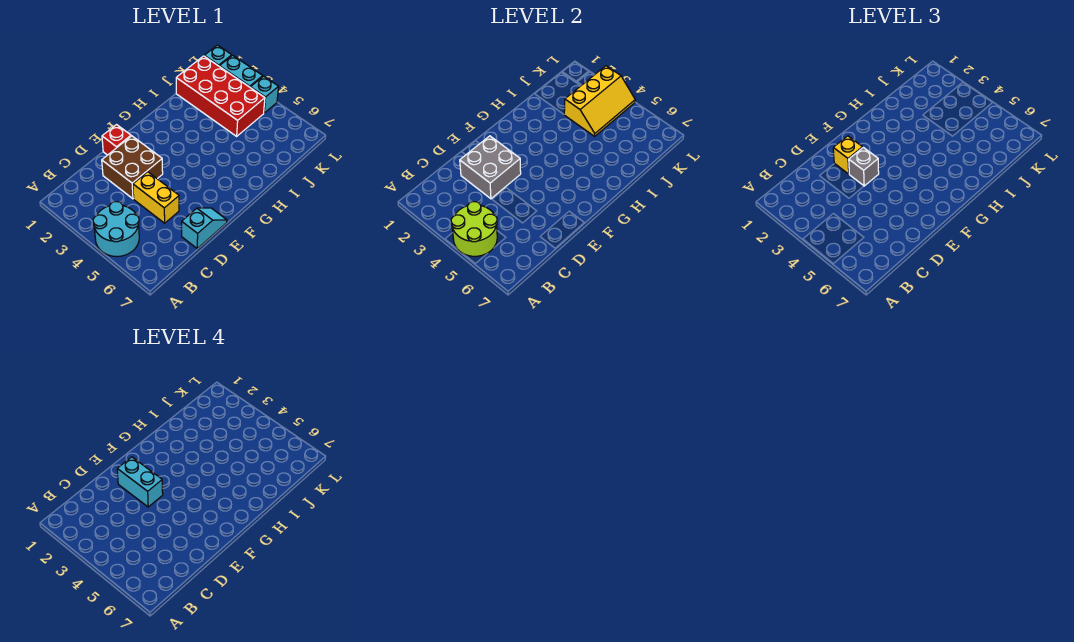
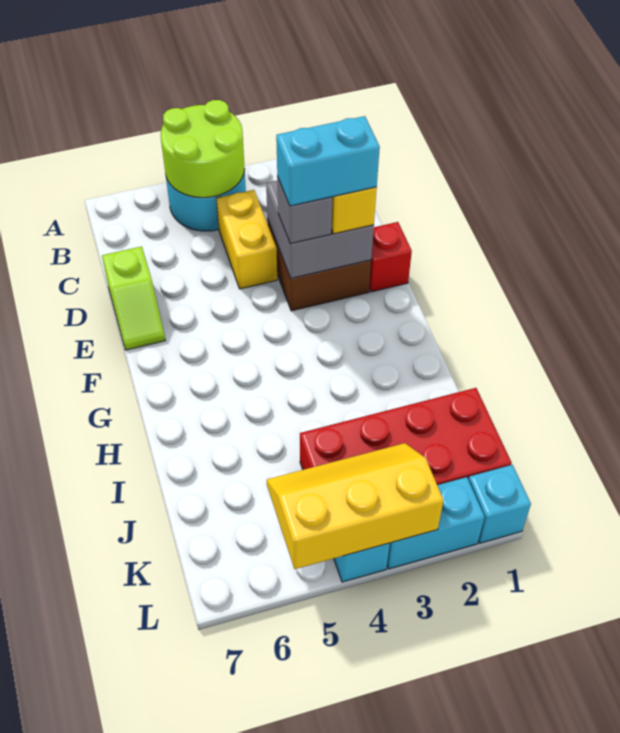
yellow 1x2 brick [133,172,179,223] -> yellow 1x2 brick turned to [216,190,277,289]
cyan 1x2 slope [182,208,227,248] -> lime 1x2 slope [102,246,165,350]
yellow 2x3 slope [564,66,635,136] -> yellow 2x3 slope turned to [267,443,444,569]

